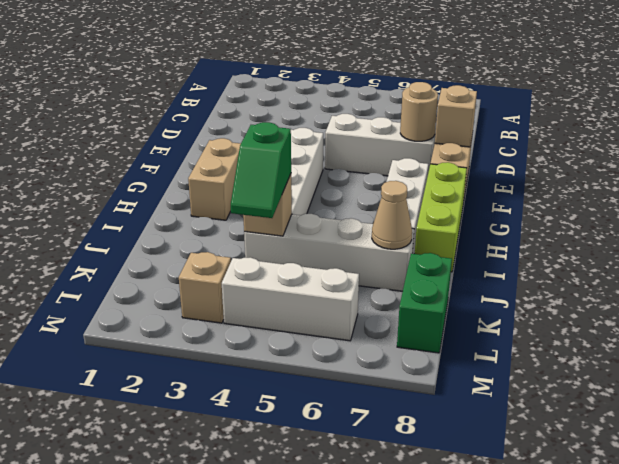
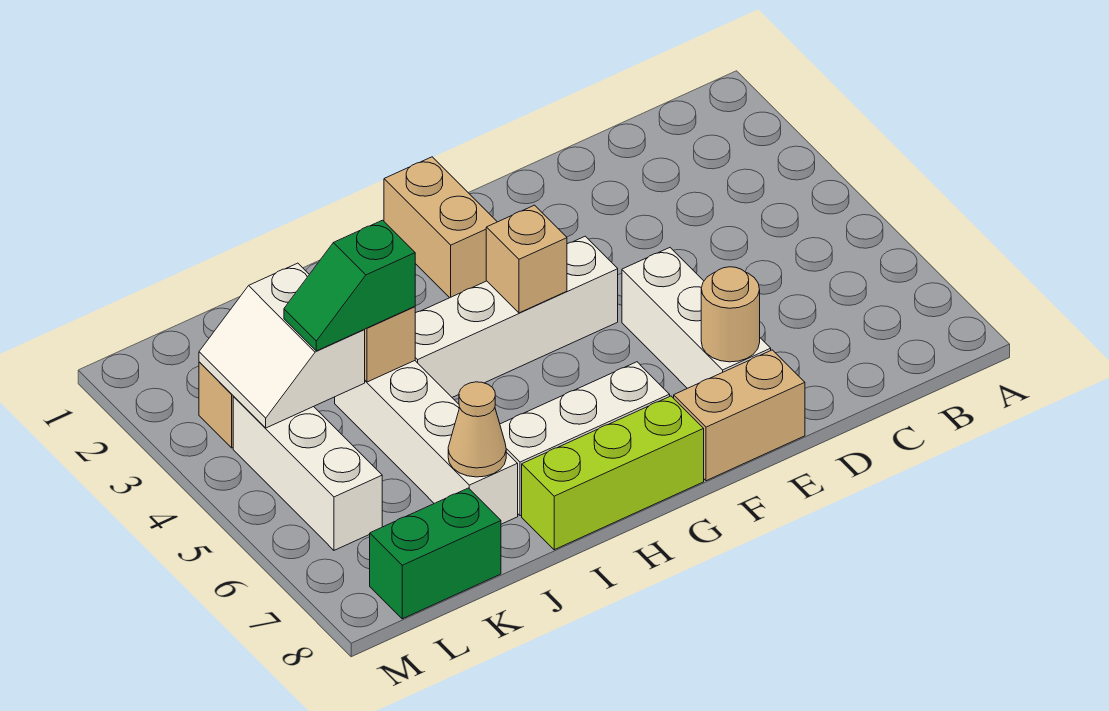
tan 1x1 brick [435,85,477,147] -> tan 1x1 brick moved to [486,205,567,313]
tan 1x2 brick [188,138,241,220] -> tan 1x2 brick turned to [384,157,497,298]
none -> white 2x2 slope [199,263,365,428]

